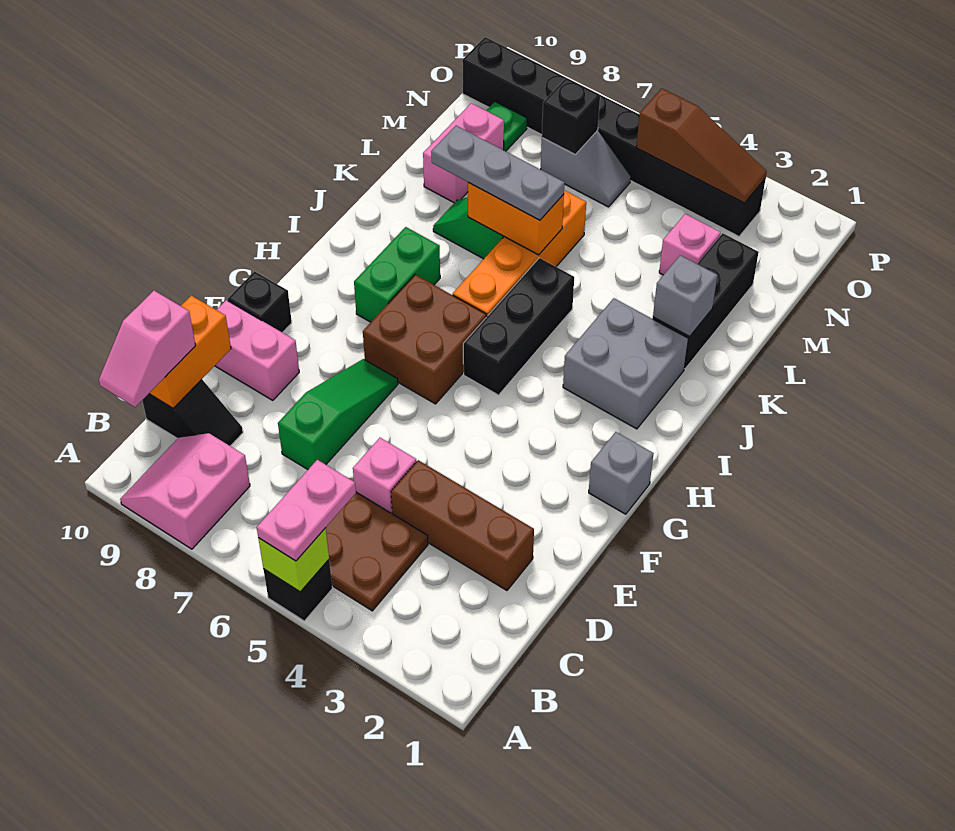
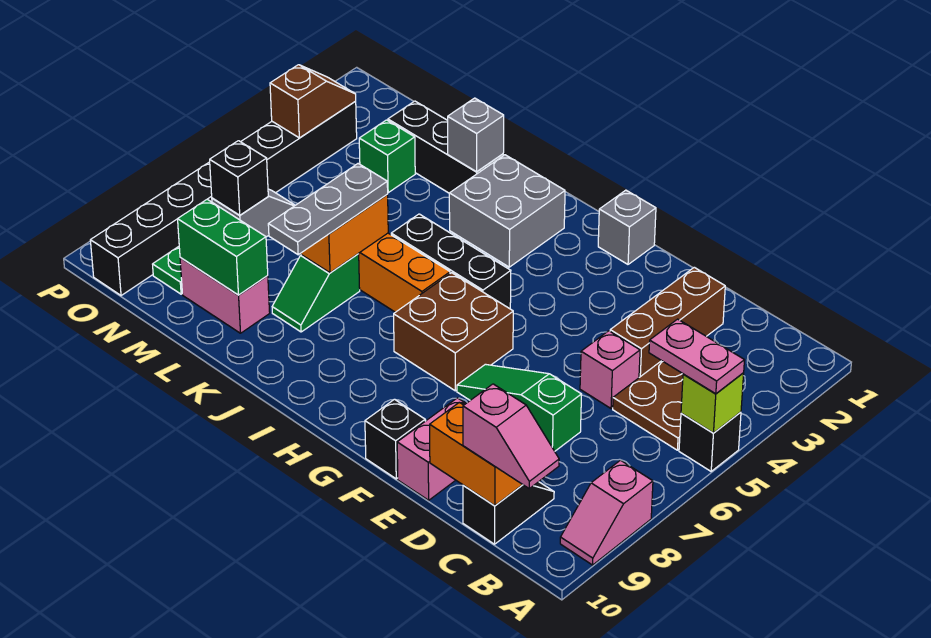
pink 2x2 slope [120,433,250,549] -> pink 1x2 slope [560,460,653,565]
green 1x2 brick [354,227,440,322] -> green 1x2 brick moved to [178,199,268,295]
pink 1x1 brick [659,214,721,275] -> green 1x1 brick [359,120,415,193]
brown 1x3 slope [636,88,767,203] -> brown 1x2 slope [270,65,356,138]

